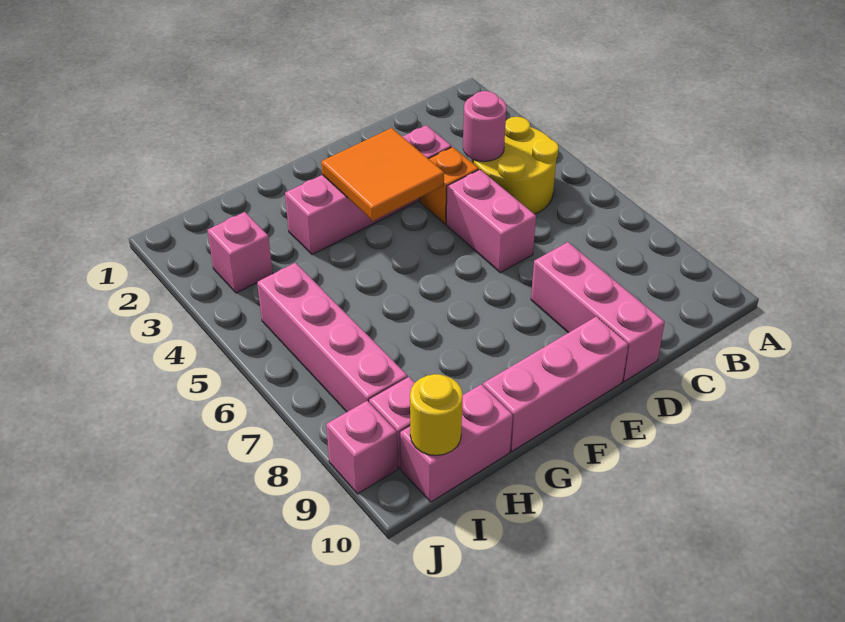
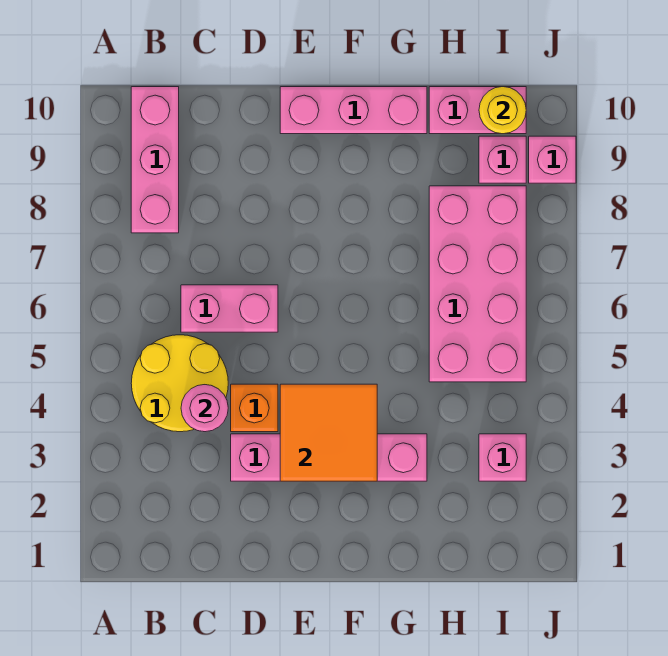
pink 1x2 brick [446,170,536,273] -> pink 1x2 brick turned to [181,285,278,332]
pink 1x3 brick [531,242,665,382] -> pink 1x3 brick moved to [131,87,179,233]
pink 1x4 brick [257,263,408,412] -> pink 2x4 brick [429,186,526,382]

